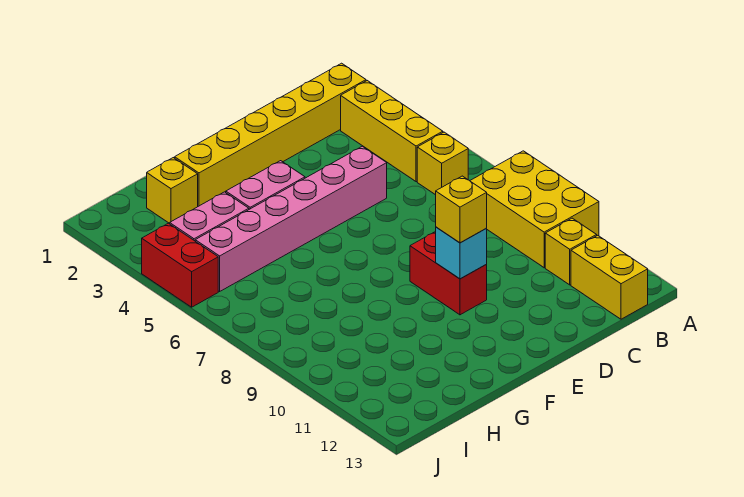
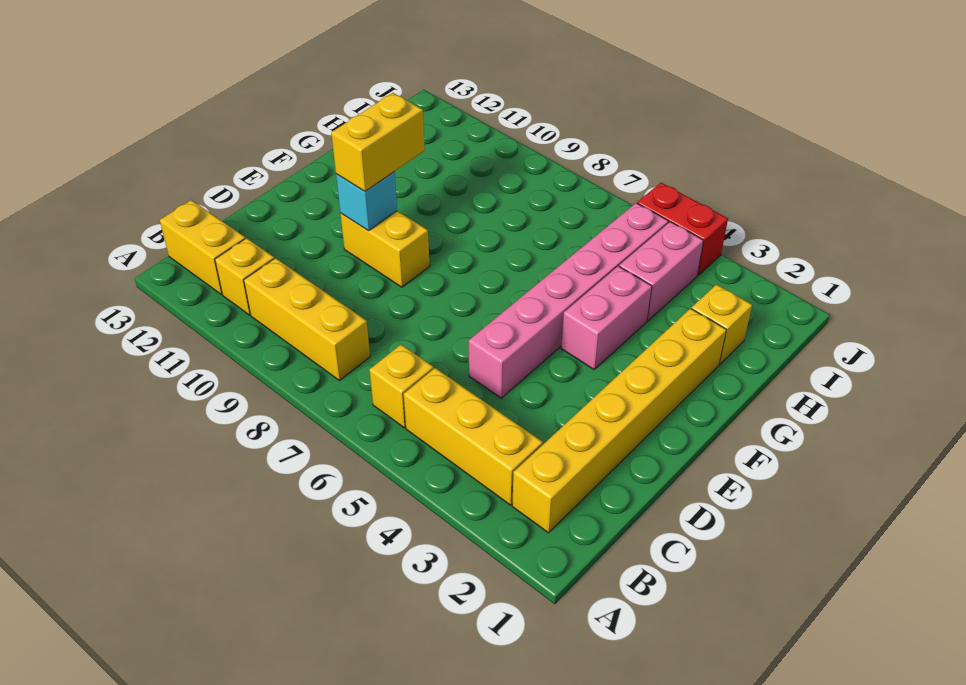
yellow 2x3 brick [470,151,599,268] -> yellow 1x3 brick [244,258,370,381]
red 1x2 brick [410,231,487,315] -> yellow 1x2 brick [340,211,430,287]
yellow 1x1 brick [436,176,487,243] -> yellow 1x2 brick [331,93,425,191]

